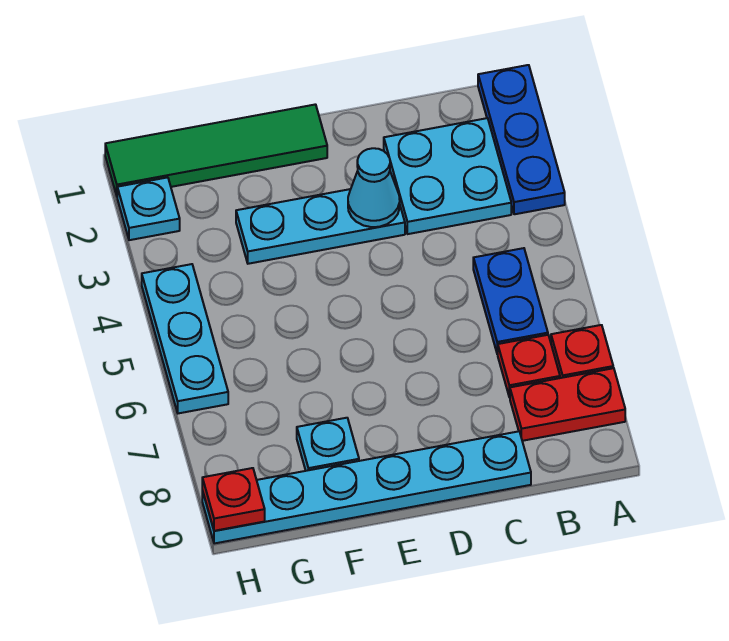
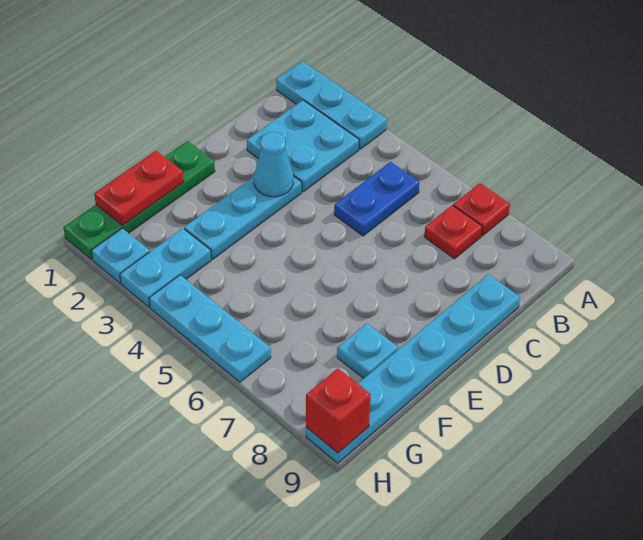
blue 1x3 plate [478,65,565,214] -> cyan 1x3 plate [276,61,387,149]
red 1x2 plate [510,368,625,441] -> red 1x2 plate moved to [94,151,184,225]
blue 1x2 plate [473,248,548,354] -> blue 1x2 plate turned to [334,162,419,236]
green 1x4 tile [105,104,327,196] -> green 1x4 plate [63,141,215,260]
none -> cyan 1x2 plate [120,228,211,307]
red 1x1 plate [202,468,265,531] -> red 1x1 brick [306,369,371,453]

